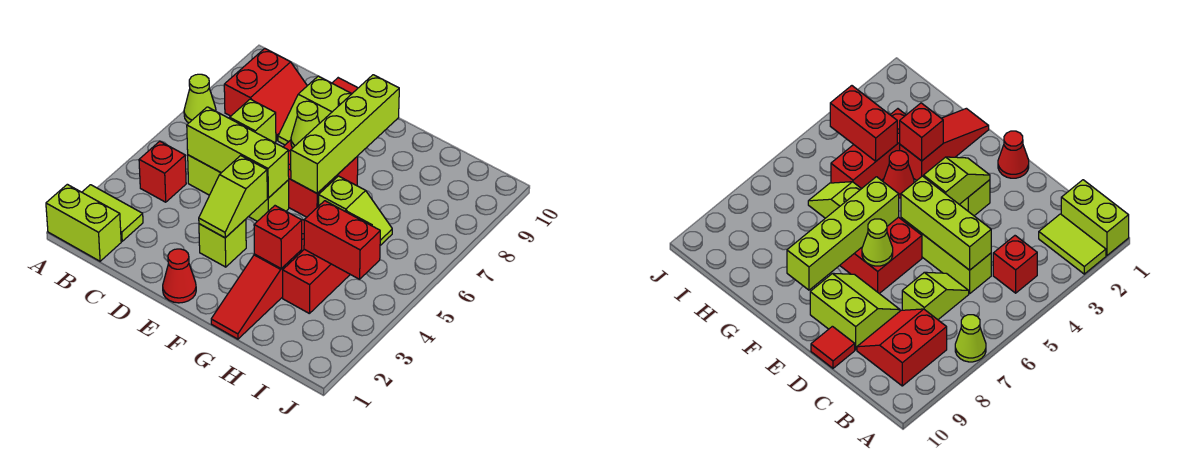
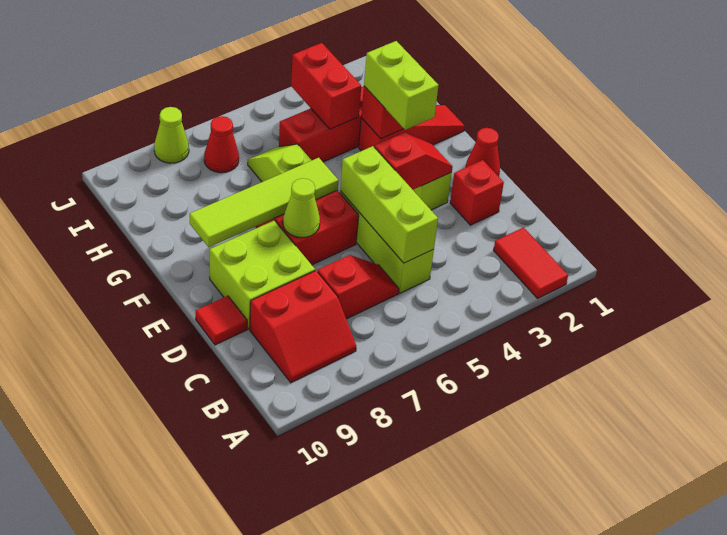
lime 1x2 brick [46,184,121,261] -> lime 1x2 brick moved to [364,41,439,130]
lime 1x2 tile [82,185,143,241] -> red 1x2 tile [493,227,568,298]
lime 1x1 cone [184,74,216,123] -> lime 1x1 cone moved to [154,107,189,163]
red 1x1 brick [139,141,186,202] -> red 1x1 brick moved to [450,160,504,225]
red 2x2 slope [224,49,307,141] -> red 2x2 slope turned to [250,271,356,383]
lime 1x2 slope [229,99,276,143] -> red 1x2 slope [318,255,399,319]
lime 2x2 slope [278,76,352,145] -> lime 2x2 brick [210,220,315,329]
lime 1x2 slope [199,155,267,238] -> red 1x2 slope [375,132,453,190]
lime 1x4 brick [291,75,399,193] -> lime 1x4 tile [190,158,339,247]
red 1x1 cone [883,151,914,198] -> red 1x1 cone moved to [204,116,239,173]

